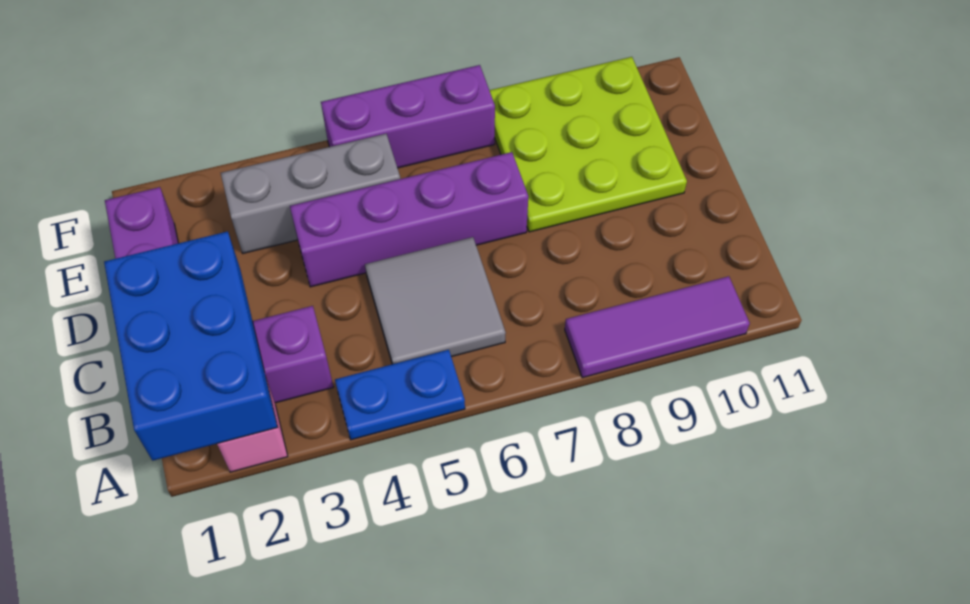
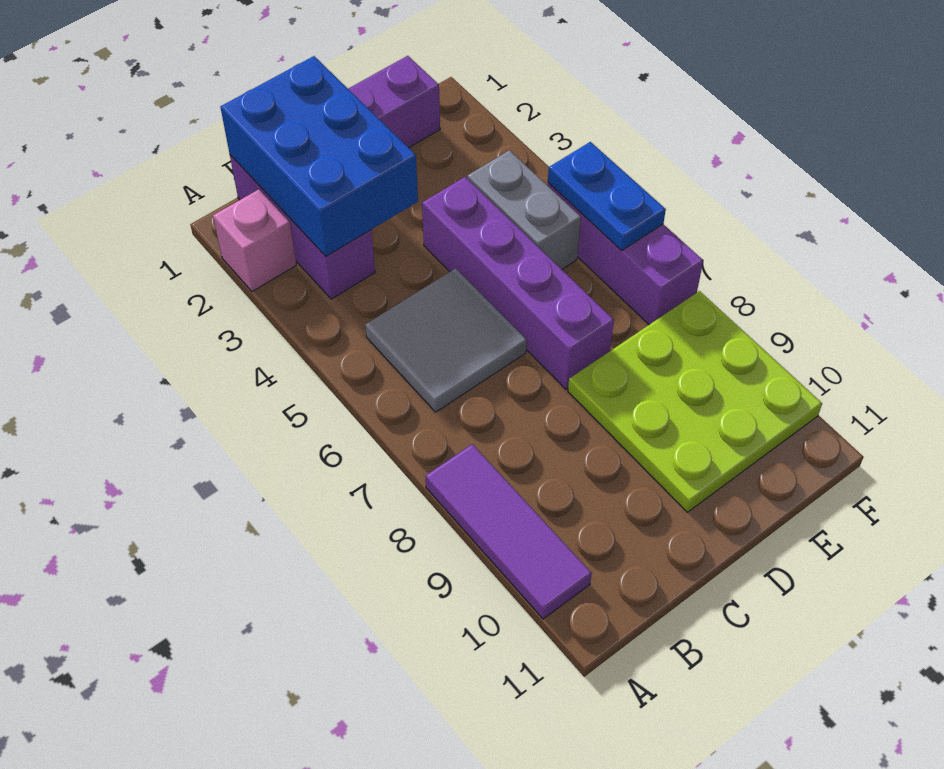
blue 2x3 brick [104,232,278,461] -> blue 2x3 brick turned to [220,56,418,256]
blue 1x2 plate [335,350,465,440] -> blue 1x2 plate moved to [548,142,666,251]
grey 1x3 brick [221,134,400,253] -> grey 1x2 brick [467,150,581,269]

